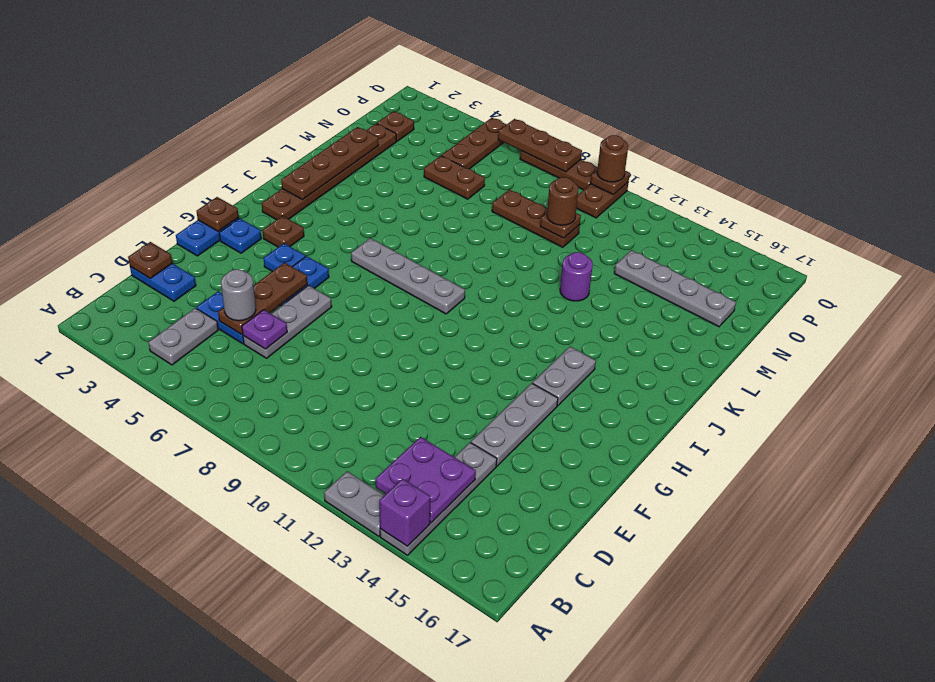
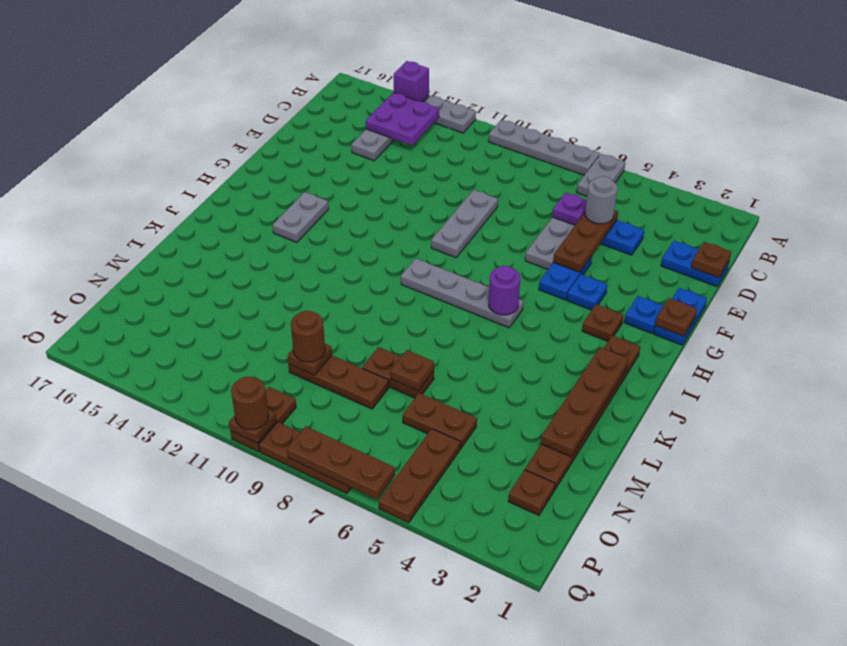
grey 1x2 plate [148,308,218,365] -> grey 1x2 plate moved to [577,154,625,196]
grey 1x3 plate [471,383,558,466] -> grey 1x3 plate moved to [431,190,498,258]
purple 1x1 round brick [560,252,593,301] -> purple 1x1 round brick moved to [488,266,520,315]
none -> brown 1x2 plate [362,347,434,398]
none -> brown 1x1 plate [390,350,434,391]
grey 1x4 plate [614,250,736,327] -> grey 1x4 plate moved to [489,120,600,175]

